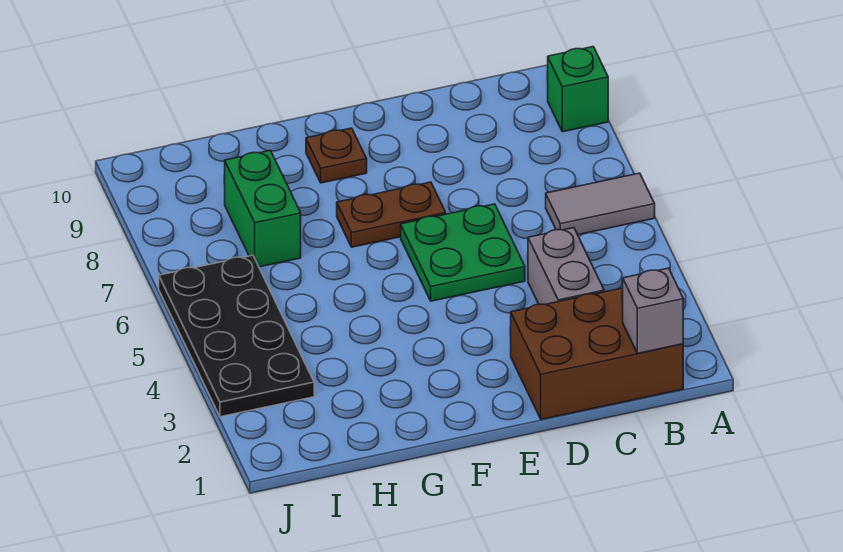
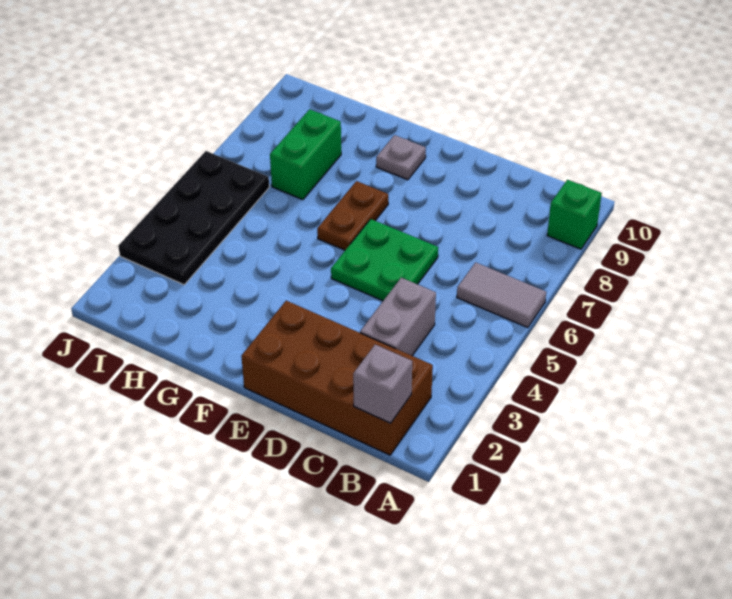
brown 2x3 brick [511,288,683,419] -> brown 2x4 brick [241,301,433,455]
brown 1x2 plate [337,182,446,247] -> brown 1x2 plate turned to [317,181,388,250]
brown 1x1 plate [306,128,367,183] -> grey 1x1 plate [376,135,426,180]

